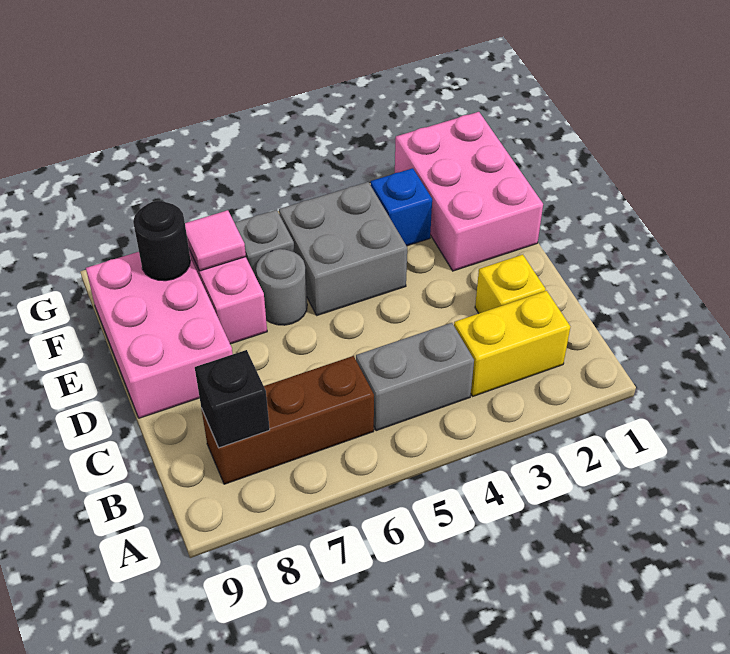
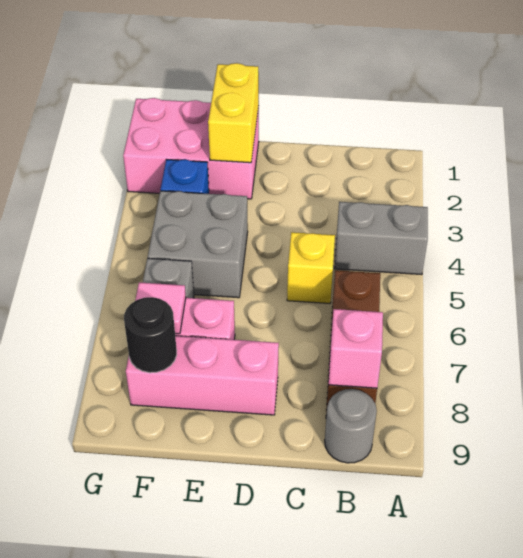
yellow 1x2 brick [454,291,570,396] -> yellow 1x2 brick moved to [208,63,259,163]
grey 1x2 brick [356,323,474,431] -> grey 1x2 brick turned to [335,202,428,275]
black 1x1 brick [195,350,270,448] -> pink 1x1 brick [329,309,383,388]
yellow 1x1 brick [475,255,546,313] -> yellow 1x1 brick moved to [287,232,335,303]
pink 2x3 brick [86,252,233,418] -> pink 1x3 brick [126,336,279,415]
grey 1x1 round brick [256,249,307,325] -> grey 1x1 round brick moved to [325,389,377,463]

